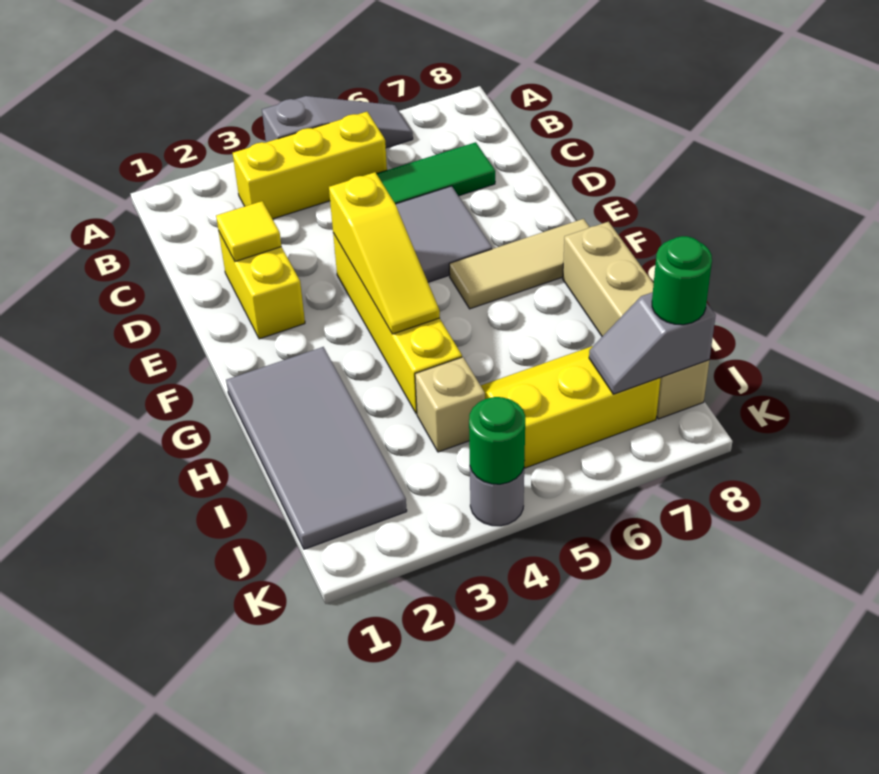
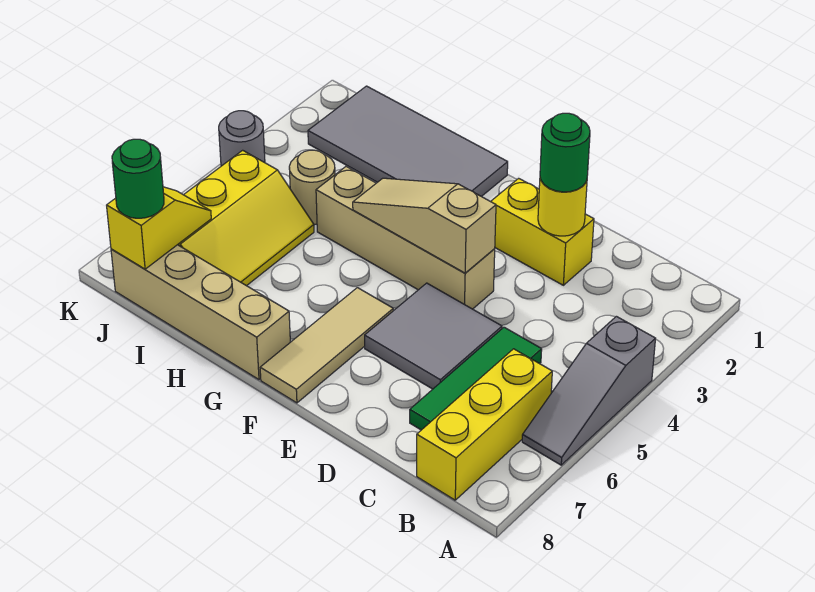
yellow 1x3 brick [233,112,387,219] -> yellow 1x3 brick moved to [417,349,552,500]
yellow 1x1 tile [216,201,281,261] -> yellow 1x1 round brick [538,178,587,236]
yellow 1x4 brick [333,233,462,414] -> tan 1x4 brick [316,166,495,309]
yellow 1x3 slope [329,172,440,334] -> tan 1x3 slope [353,178,496,273]
tan 1x1 brick [415,357,485,452] -> tan 1x1 round brick [289,150,335,225]
grey 1x2 slope [589,292,716,394] -> yellow 1x2 slope [107,187,211,269]
green 1x1 round brick [469,397,525,484] -> green 1x1 round brick moved to [540,113,590,192]

